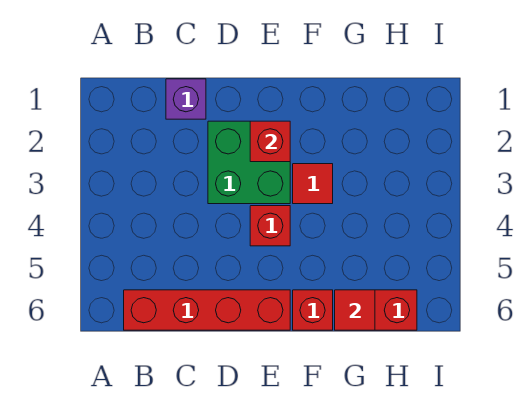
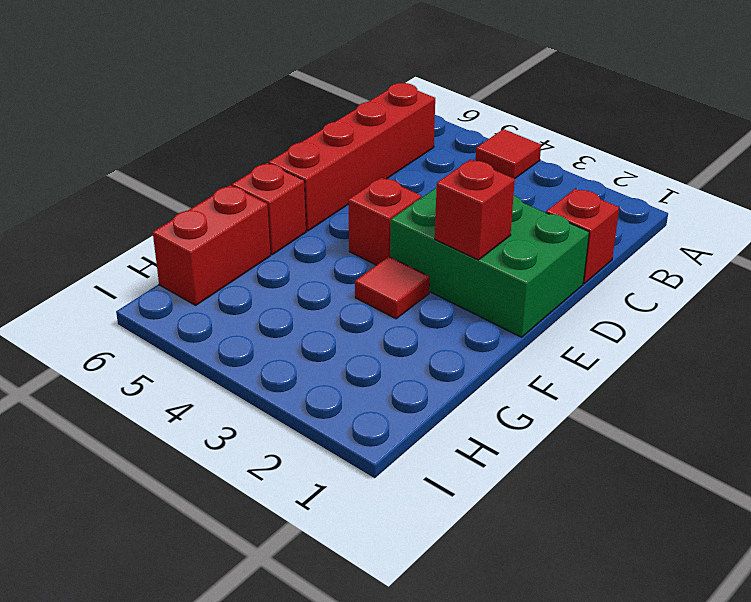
purple 1x1 brick [166,79,206,119] -> red 1x1 brick [546,189,619,283]
green 2x2 brick [208,121,290,204] -> green 2x3 brick [390,188,589,337]
red 1x1 tile [335,290,375,330] -> red 1x1 tile moved to [476,129,541,179]

